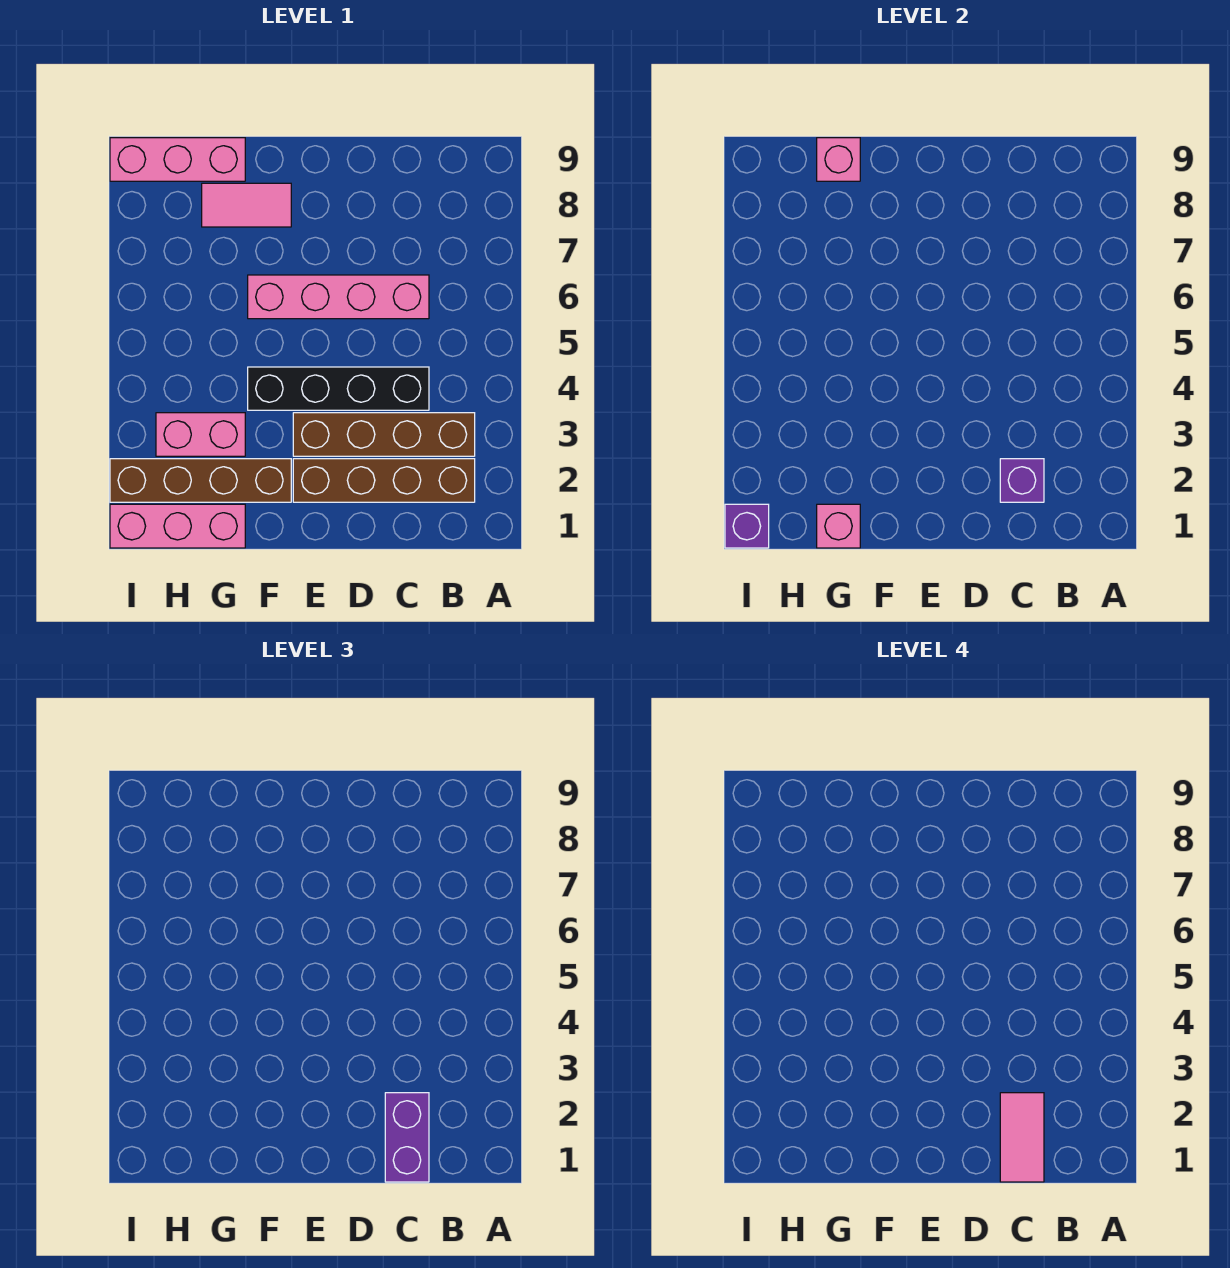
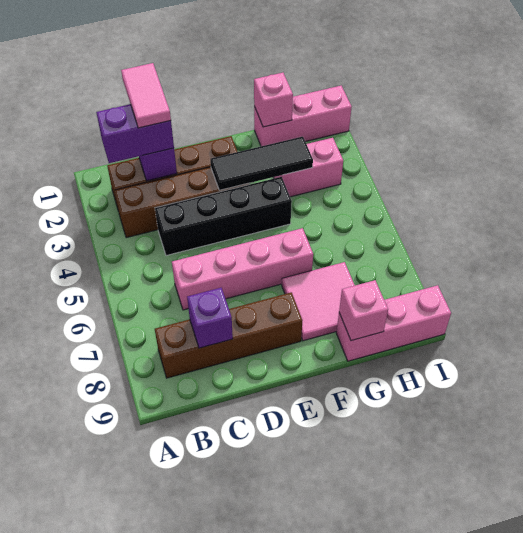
purple 1x2 brick [385,1093,429,1182] -> purple 1x2 brick turned to [96,104,174,163]
none -> black 1x3 tile [210,137,313,190]
brown 1x4 brick [110,459,291,502] -> brown 1x4 brick moved to [155,292,302,378]
pink 1x2 tile [202,183,291,227] -> pink 2x2 tile [282,262,355,341]
purple 1x1 brick [725,504,769,548] -> purple 1x1 brick moved to [187,288,233,348]

